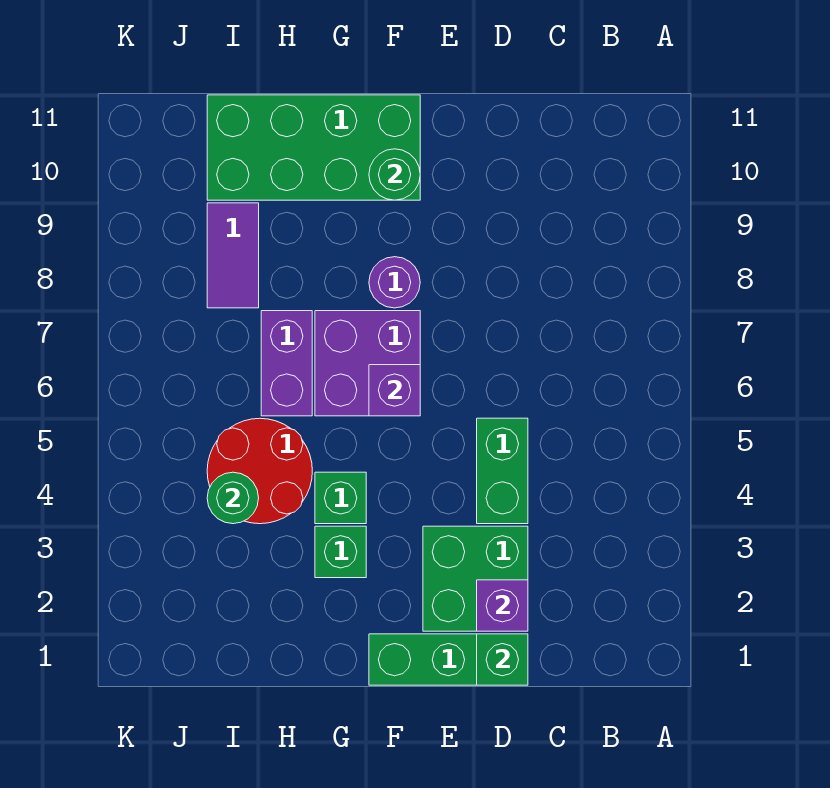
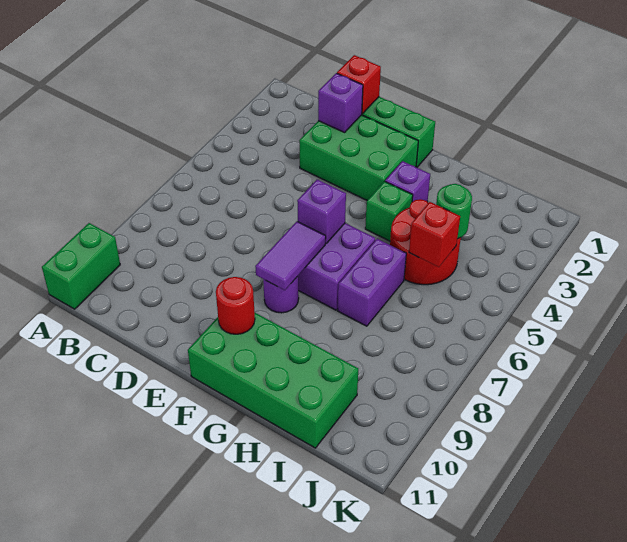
green 1x1 brick [477,634,528,685] -> red 1x1 brick [337,55,381,114]
green 2x2 brick [423,526,528,631] -> green 2x3 brick [299,115,418,200]
green 1x2 brick [477,418,528,524] -> green 1x2 brick moved to [42,223,120,309]
green 1x1 round brick [369,149,420,200] -> red 1x1 round brick [216,277,255,334]
green 1x1 brick [315,526,366,578] -> purple 1x1 brick [385,161,430,202]
none -> red 1x1 brick [409,202,460,267]
purple 1x2 tile [207,203,259,308] -> purple 1x2 tile moved to [255,221,326,290]

